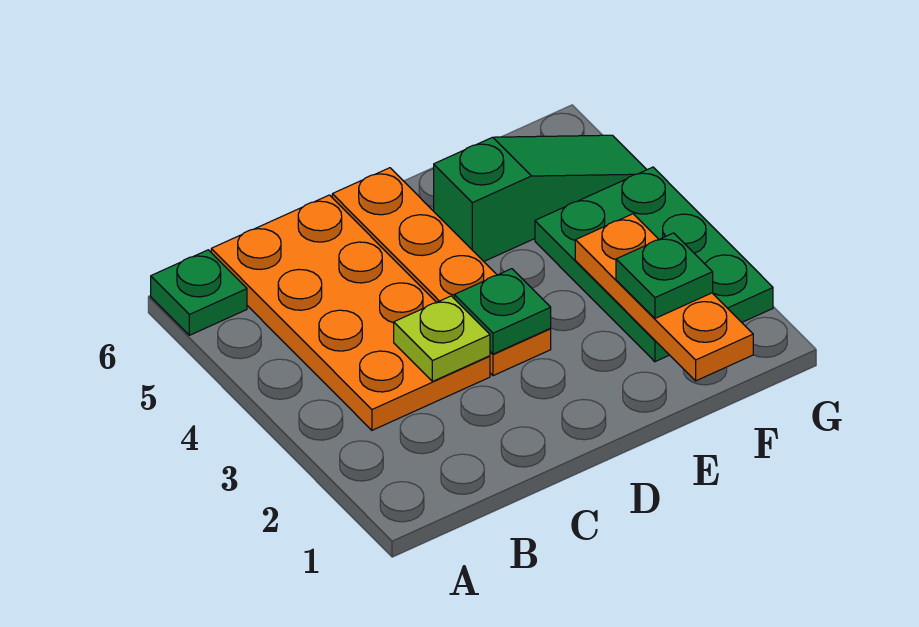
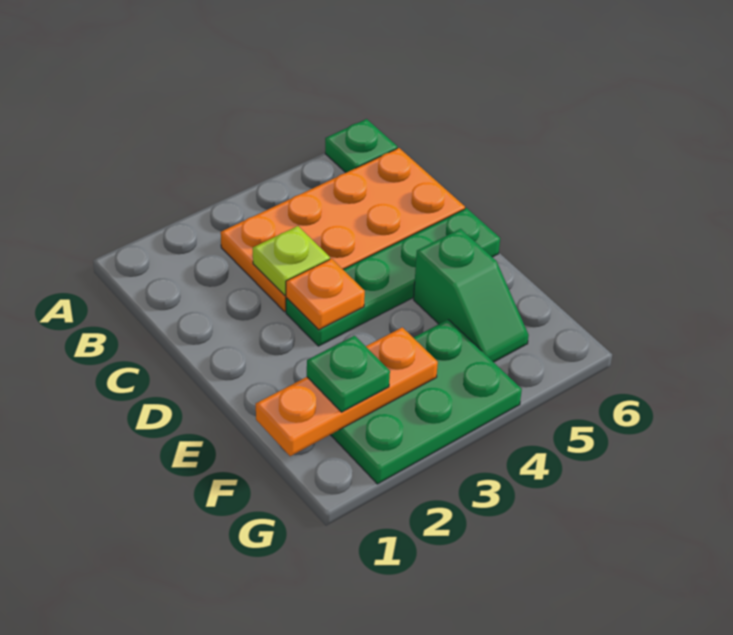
orange 1x4 plate [332,168,551,376] -> green 1x4 plate [286,208,500,346]
green 1x1 plate [454,269,551,354] -> orange 1x1 plate [286,259,365,330]
green 1x3 slope [434,135,647,261] -> green 1x2 slope [414,229,529,362]

